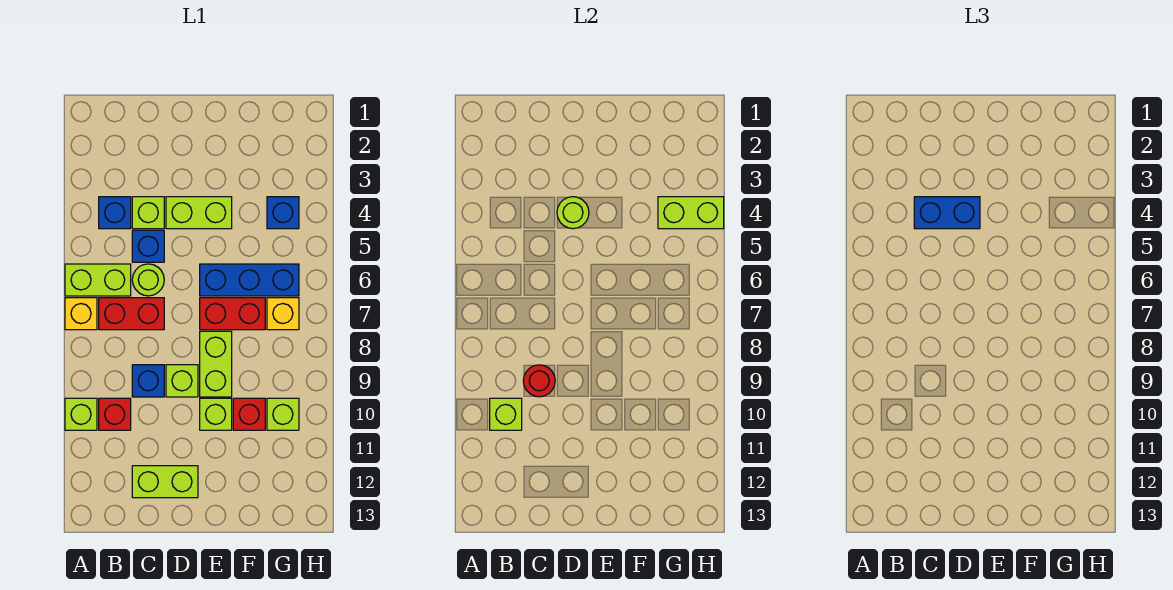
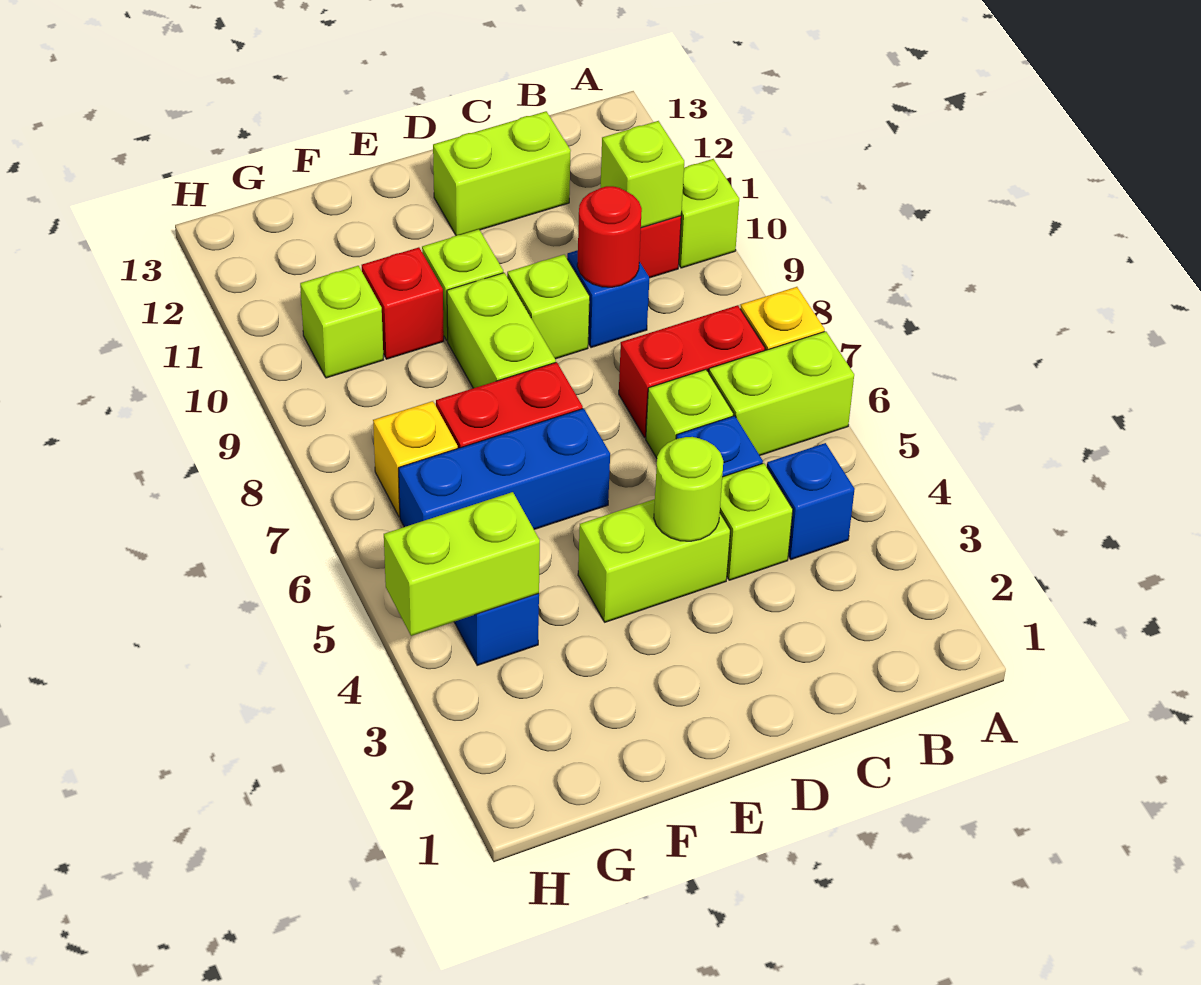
blue 1x2 brick [914,197,980,229] -> none
lime 1x1 round brick [132,264,164,296] -> lime 1x1 brick [646,370,734,458]

